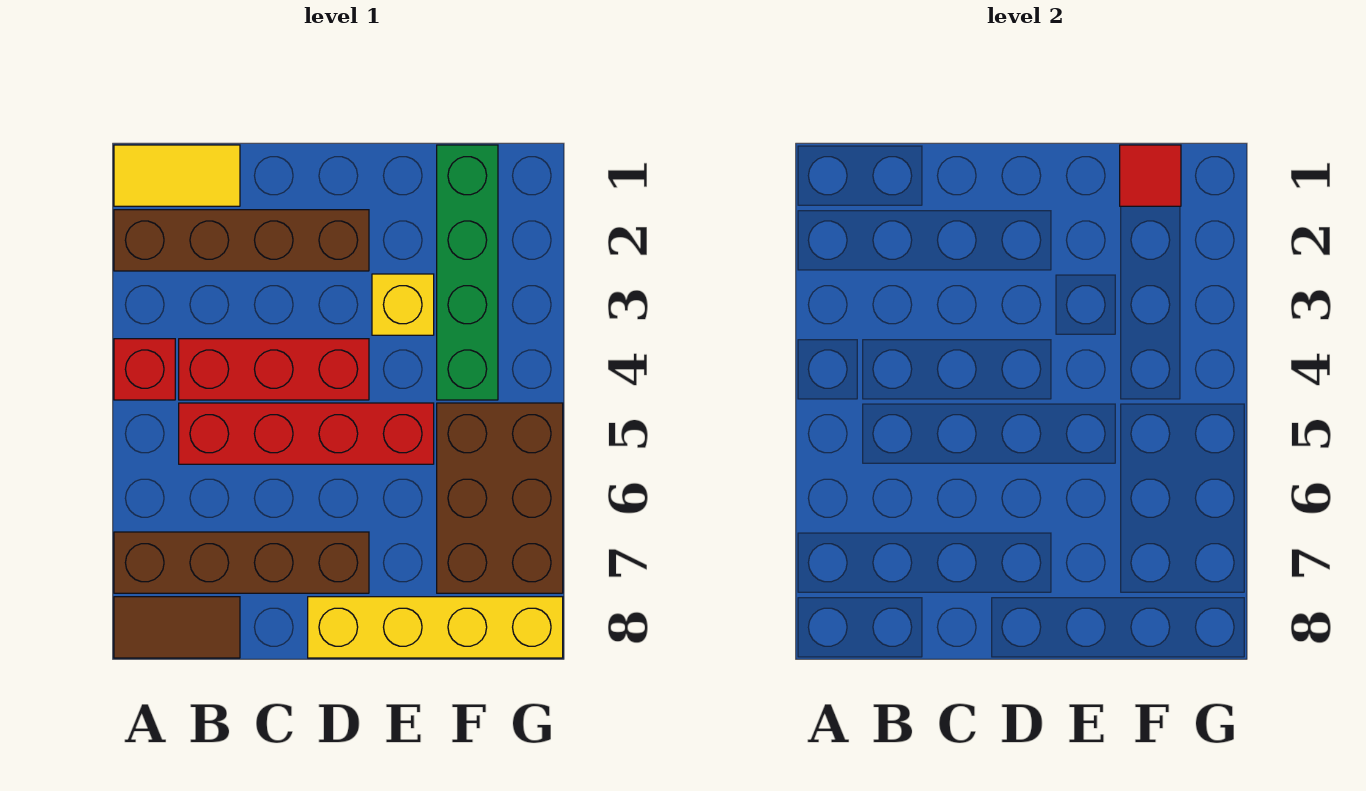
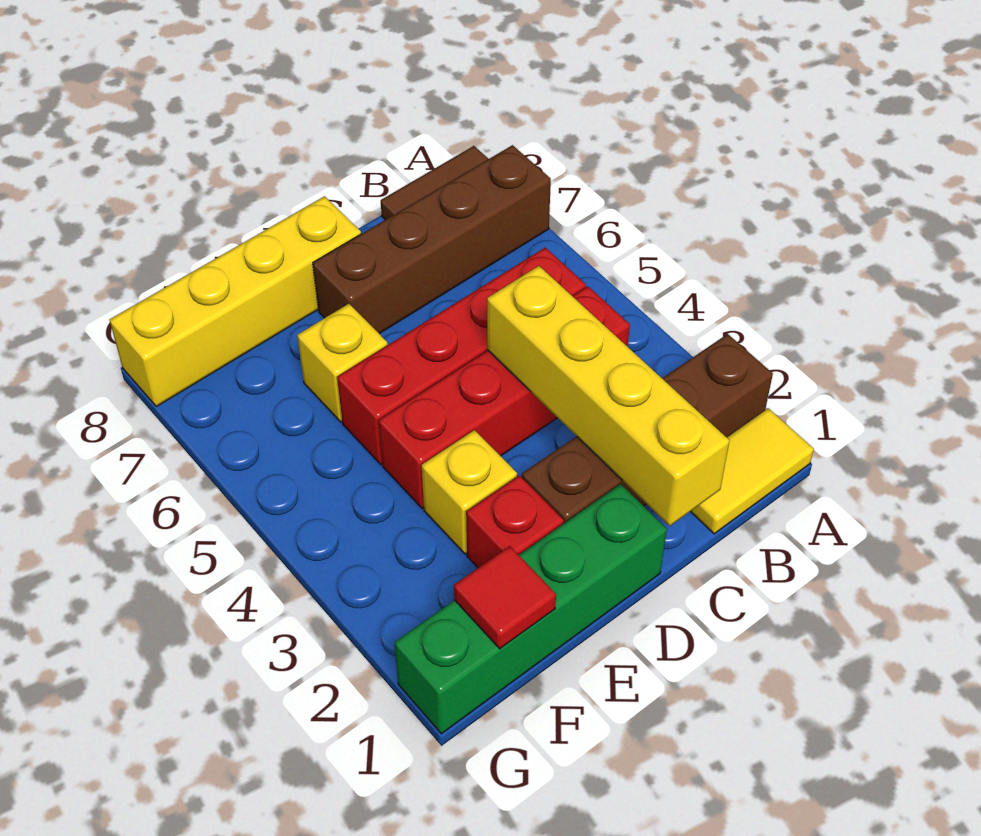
red 1x1 brick [114,339,175,400] -> red 1x1 brick moved to [466,475,564,568]
red 1x3 brick [179,339,369,400] -> red 1x4 brick [379,286,630,508]
none -> yellow 1x4 brick [487,266,729,526]
none -> yellow 1x1 brick [297,304,388,422]
green 1x4 brick [437,145,498,400] -> green 1x4 brick turned to [394,484,667,734]
brown 2x3 brick [437,403,563,593] -> none

